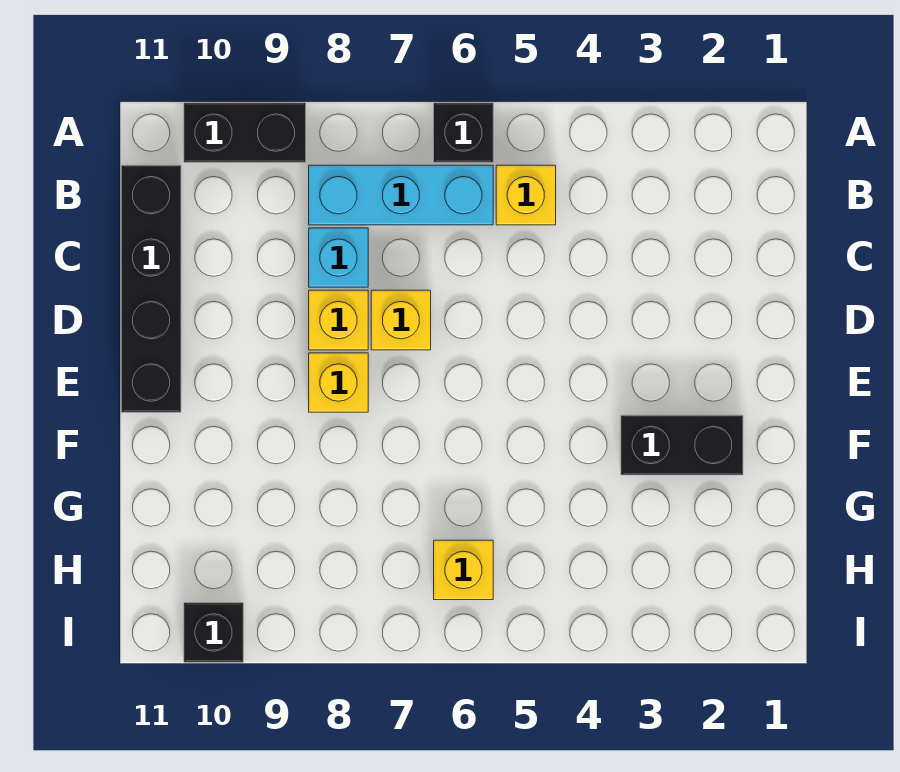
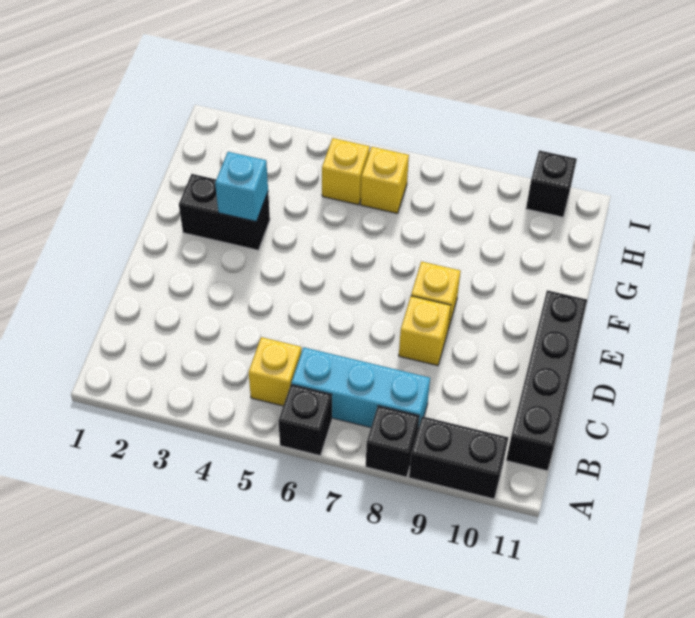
none -> black 1x1 brick [366,406,419,477]
cyan 1x1 brick [309,228,368,287] -> cyan 1x1 brick moved to [215,152,268,222]
yellow 1x1 brick [371,290,431,350] -> yellow 1x1 brick moved to [322,138,370,205]

